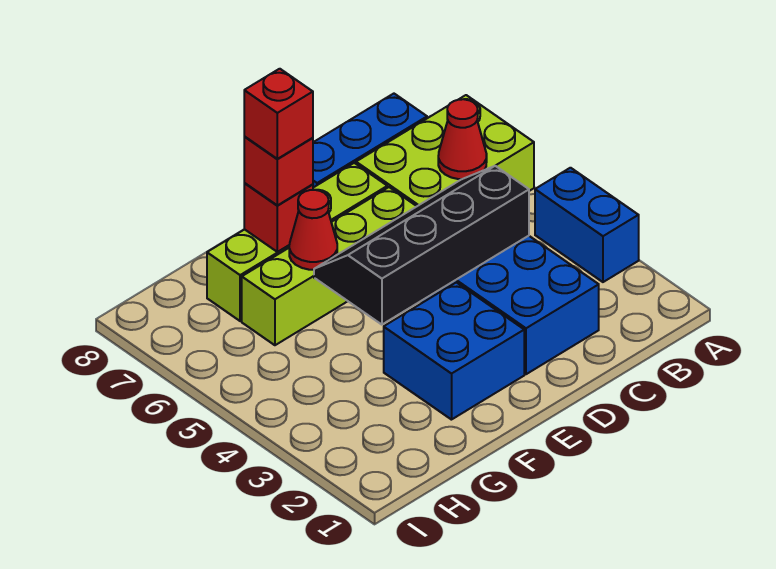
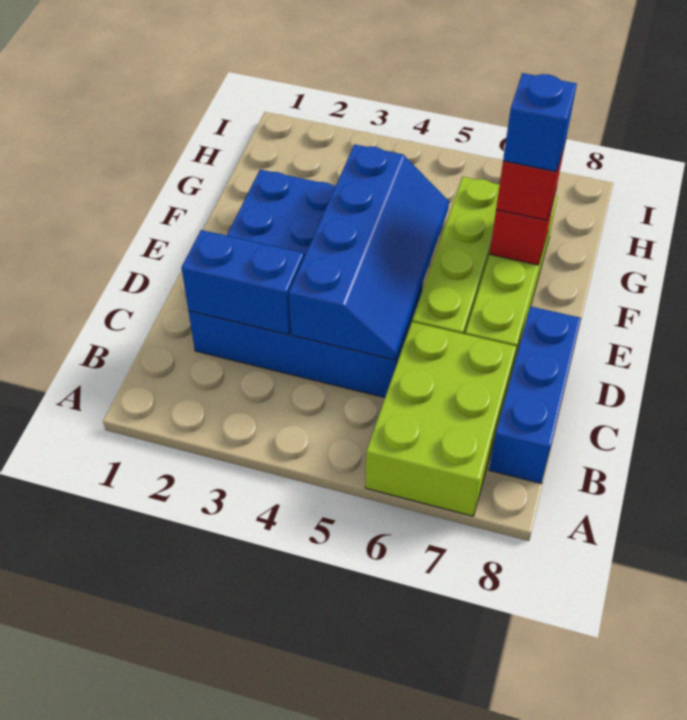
blue 1x2 brick [535,168,639,282] -> blue 1x2 brick moved to [181,230,304,335]
red 1x1 cone [438,99,487,179] -> none
black 2x4 slope [314,166,529,325] -> blue 2x4 slope [289,144,449,360]
red 1x1 cone [289,190,337,270] -> none
red 1x1 brick [244,69,313,159] -> blue 1x1 brick [503,73,577,172]

